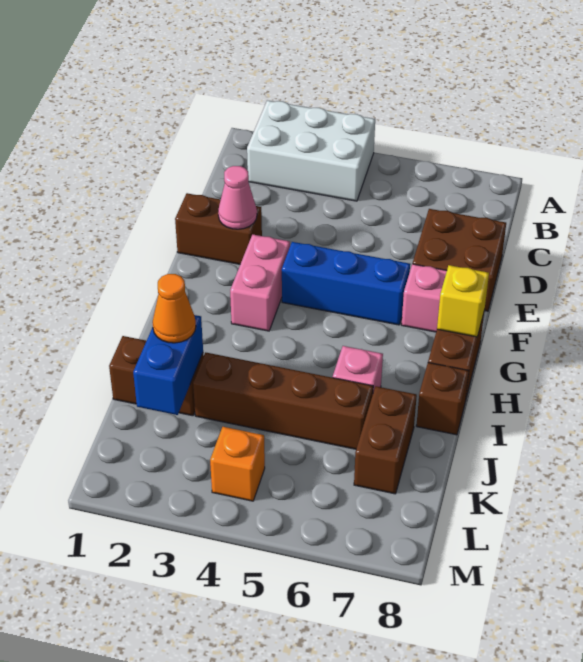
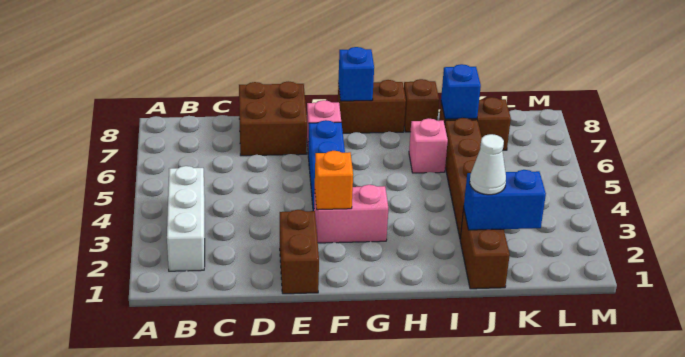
white 2x3 brick [247,100,375,201] -> white 1x3 brick [167,166,205,271]
pink 1x1 cone [218,166,257,229] -> none
yellow 1x1 brick [437,265,489,337] -> blue 1x1 brick [338,47,374,101]
orange 1x1 cone [152,274,196,343] -> white 1x1 cone [470,134,506,195]
none -> blue 1x1 brick [441,64,481,119]
orange 1x1 brick [210,427,265,501] -> orange 1x1 brick moved to [315,151,353,210]

